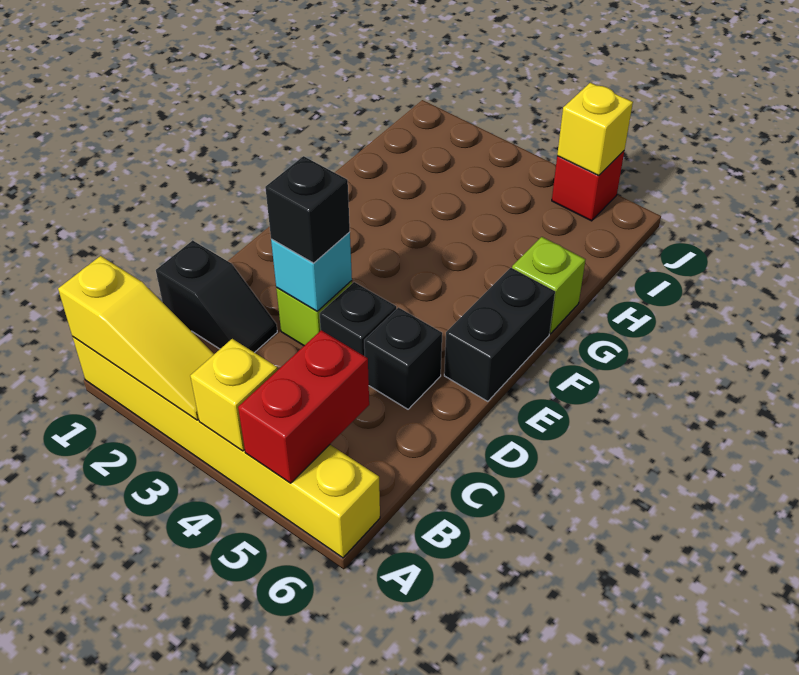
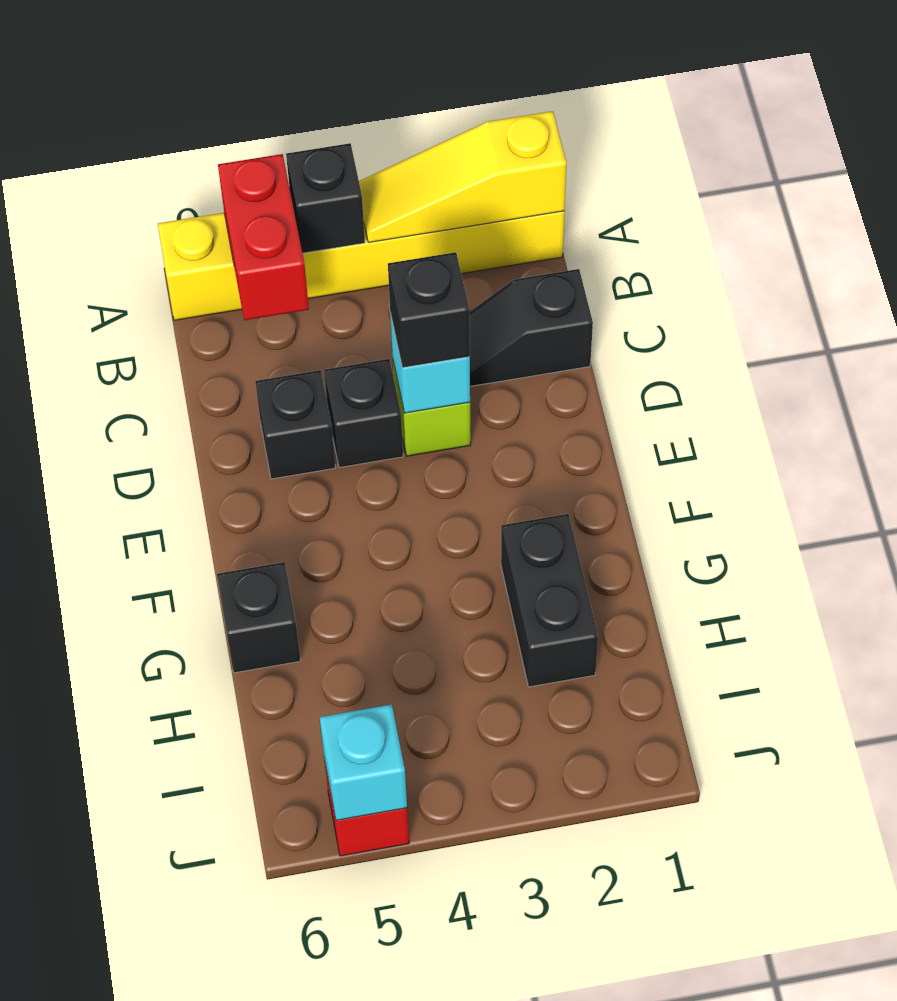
yellow 1x1 brick [190,339,278,451] -> black 1x1 brick [286,143,365,253]
black 1x2 brick [444,268,555,401] -> black 1x2 brick moved to [501,514,598,687]
lime 1x1 brick [512,237,585,334] -> black 1x1 brick [217,562,301,673]
yellow 1x1 brick [557,83,633,176] -> cyan 1x1 brick [320,704,407,820]

